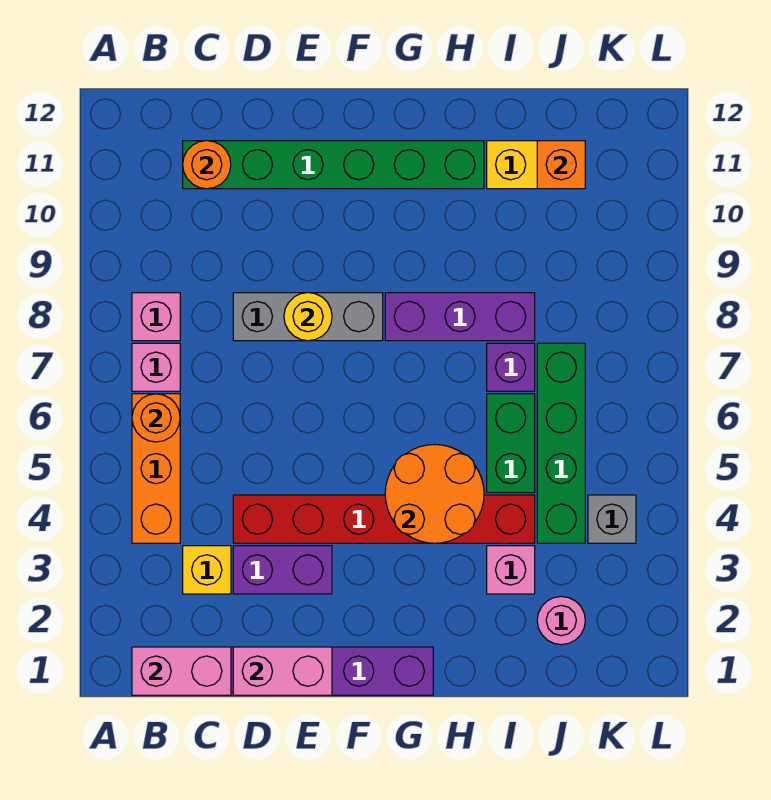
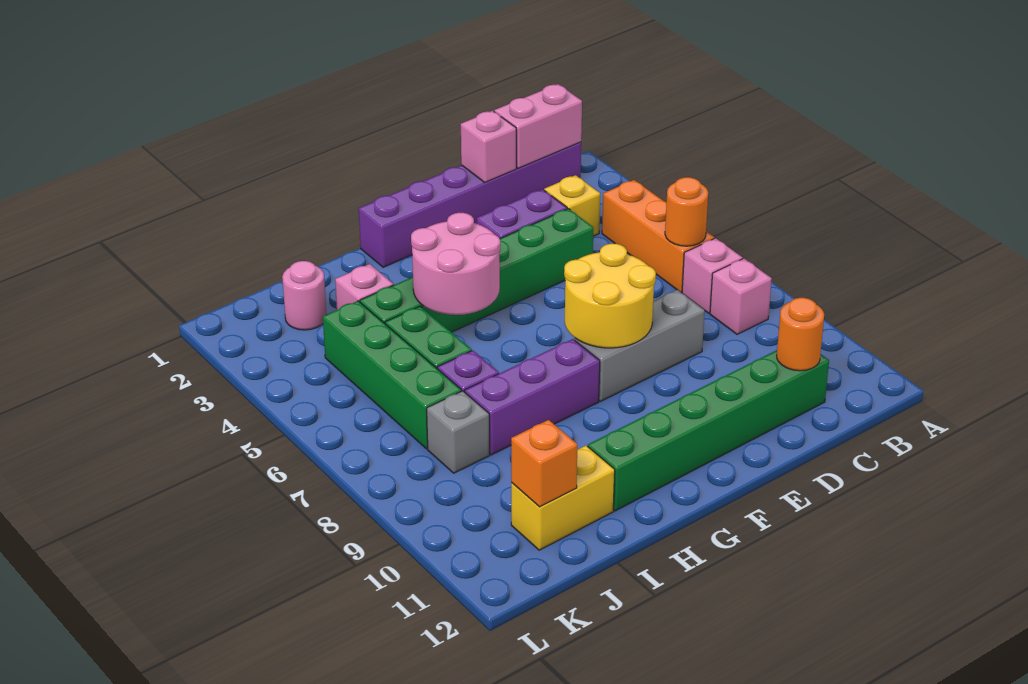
pink 1x2 brick [233,647,332,695] -> pink 1x1 brick [461,111,516,182]
red 1x6 brick [233,495,535,543] -> green 1x6 brick [360,209,593,332]
yellow 1x1 round brick [284,293,332,341] -> yellow 2x2 round brick [564,244,656,348]
orange 2x2 round brick [385,444,484,543] -> pink 2x2 round brick [411,213,500,315]
grey 1x1 brick [588,495,636,543] -> grey 1x1 brick moved to [427,391,490,473]

